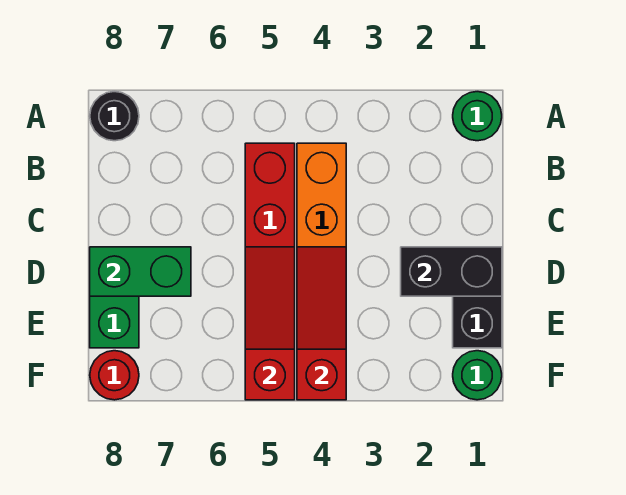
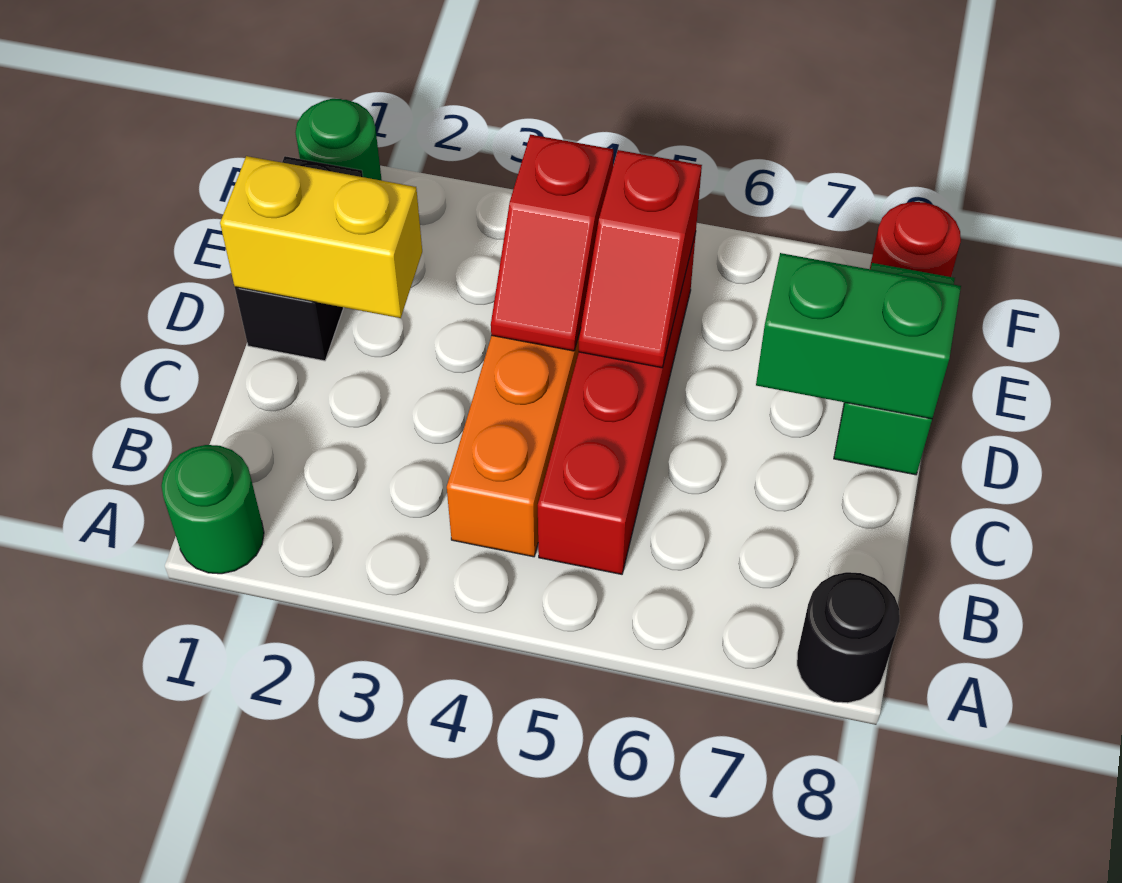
black 1x2 brick [401,247,502,296] -> yellow 1x2 brick [220,156,422,318]
red 1x3 slope [297,247,346,400] -> red 1x2 slope [491,135,613,351]
red 1x3 slope [245,247,295,400] -> red 1x2 slope [579,150,702,368]

